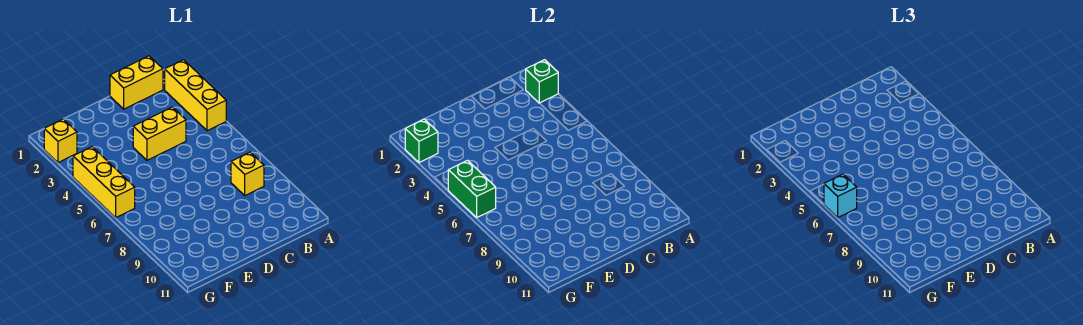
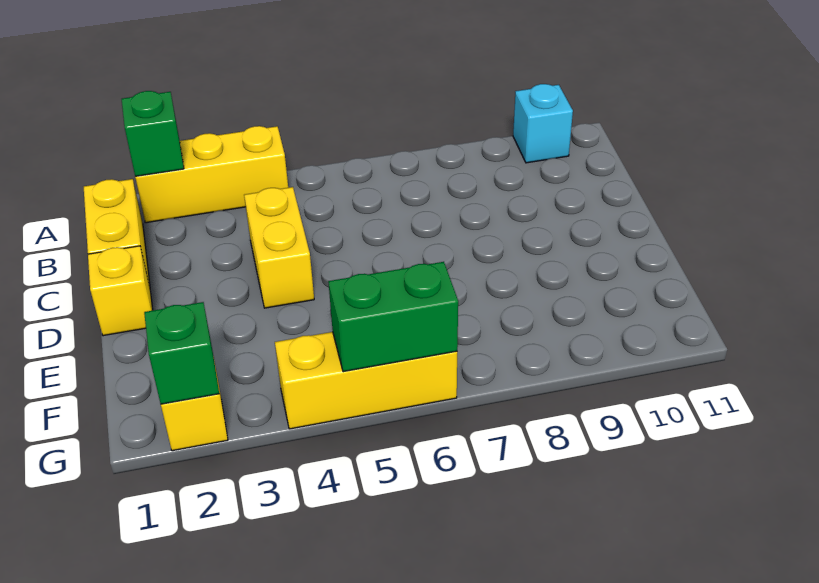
yellow 1x1 brick [231,152,264,196] -> yellow 1x1 brick moved to [88,246,153,336]
cyan 1x1 brick [824,174,857,217] -> cyan 1x1 brick moved to [513,84,573,163]

